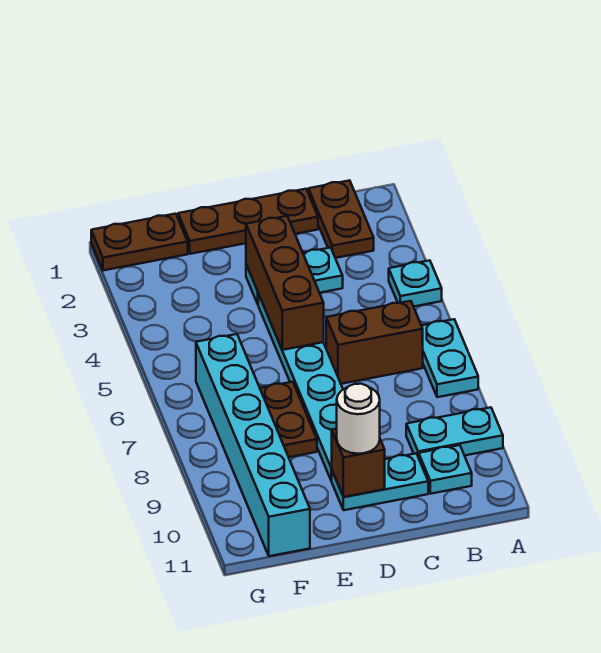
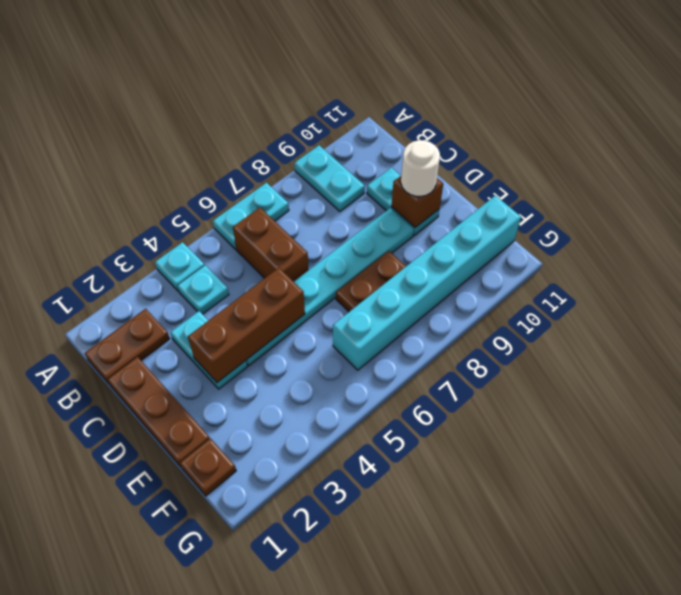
cyan 1x1 plate [419,445,472,494] -> cyan 1x1 plate moved to [177,265,229,314]
brown 1x2 plate [91,214,188,270] -> brown 1x1 plate [180,438,236,496]

